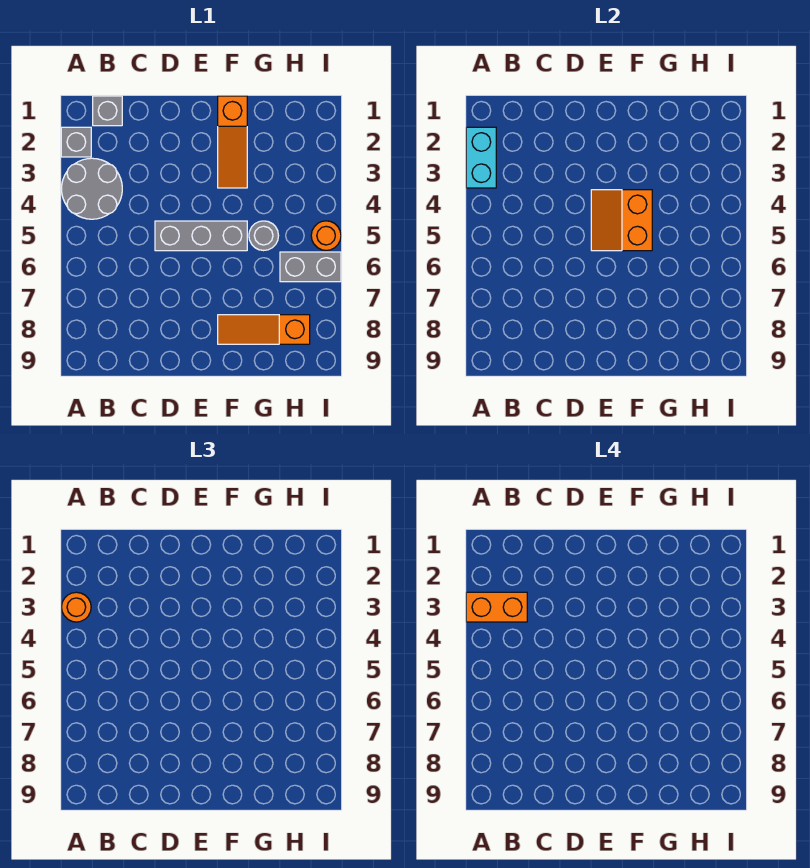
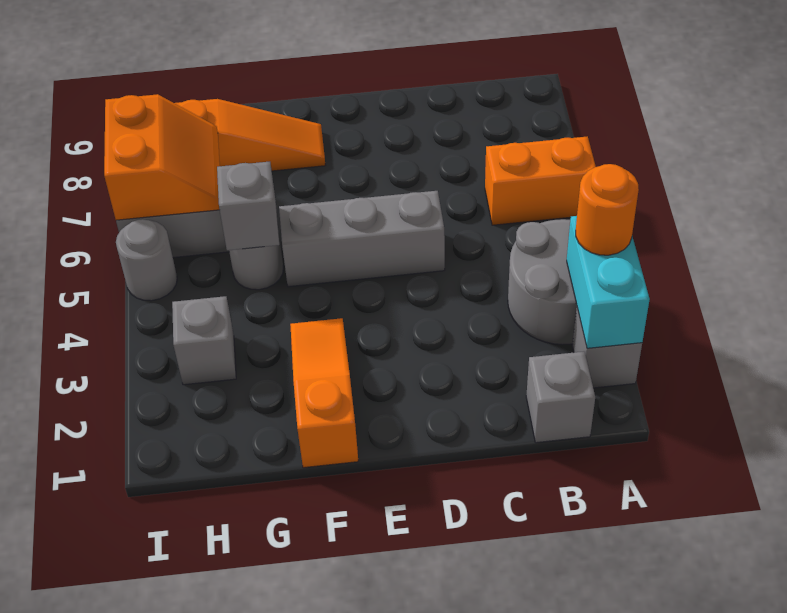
orange 1x2 brick [466,592,527,622] -> orange 1x2 brick moved to [485,136,596,225]
orange 2x2 slope [591,190,652,251] -> orange 2x2 slope moved to [104,94,220,220]
none -> grey 1x1 brick [217,162,279,250]
none -> grey 1x1 brick [172,296,236,385]
orange 1x1 round brick [311,221,341,251] -> grey 1x1 round brick [116,219,177,301]

